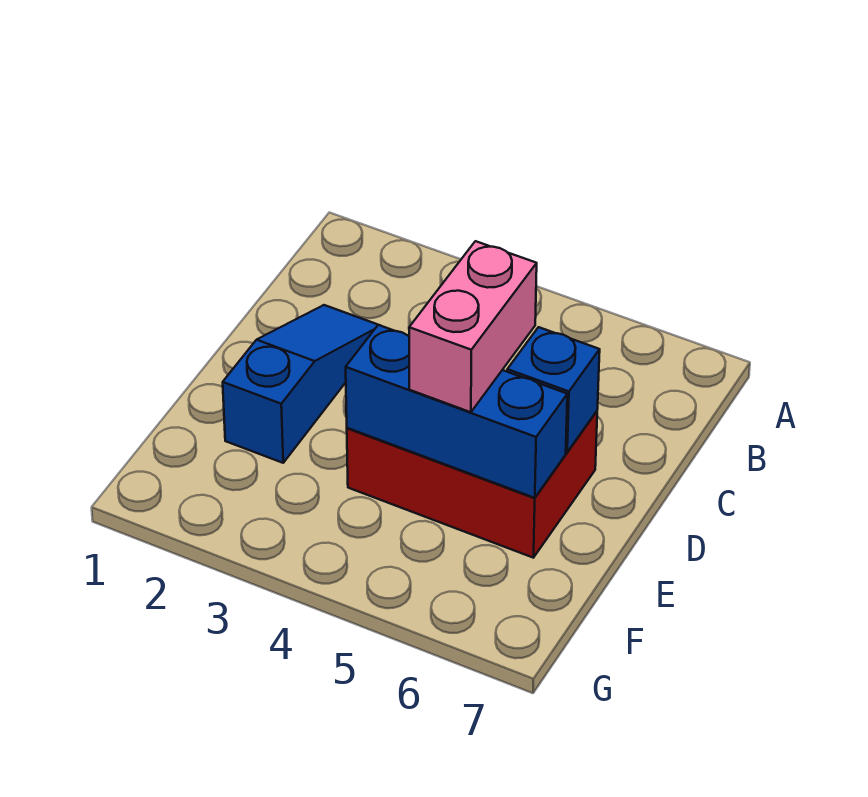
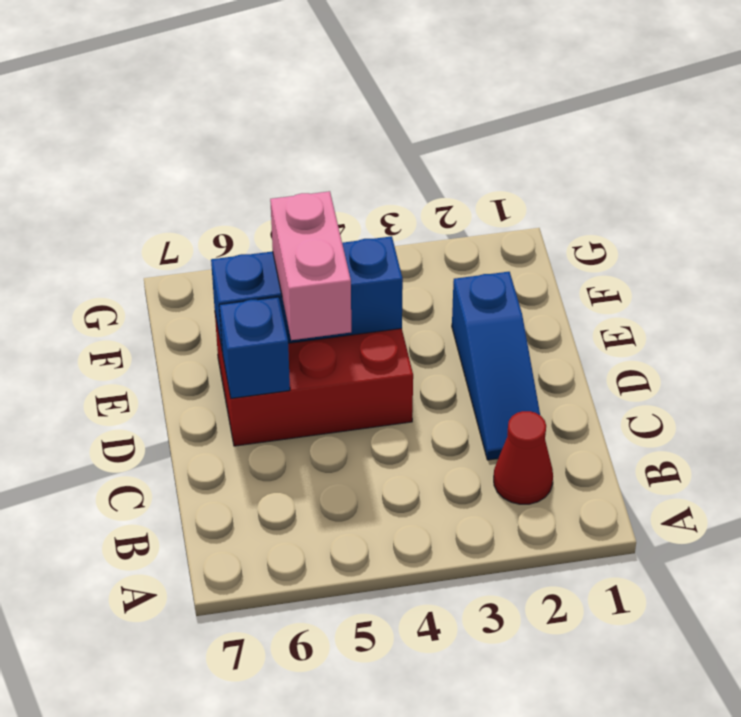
none -> red 1x1 cone [494,411,553,504]

